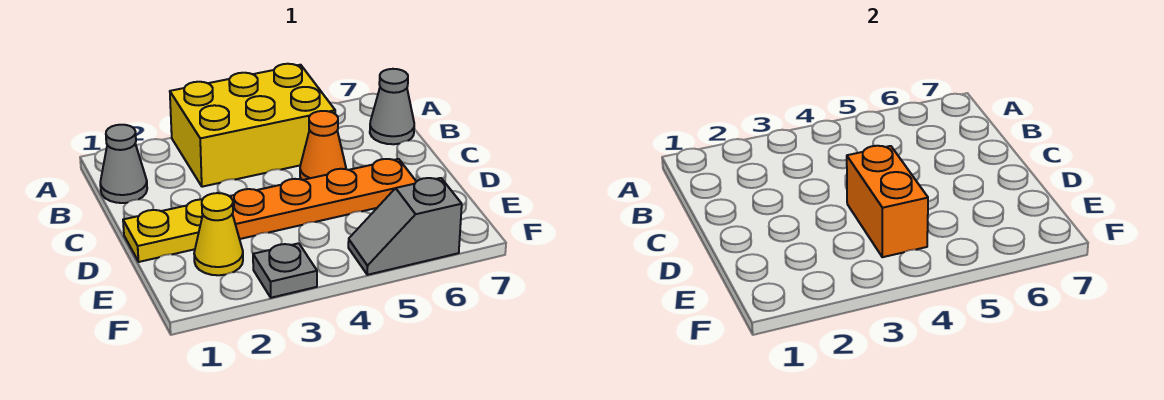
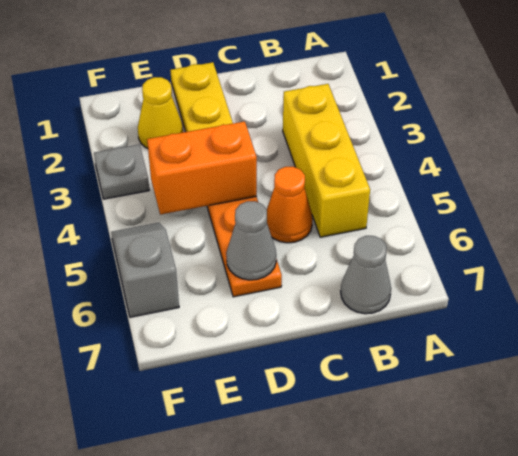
yellow 2x3 brick [170,64,335,187] -> yellow 1x3 brick [283,84,370,237]
grey 1x1 cone [100,125,147,203] -> grey 1x1 cone moved to [226,201,276,280]

